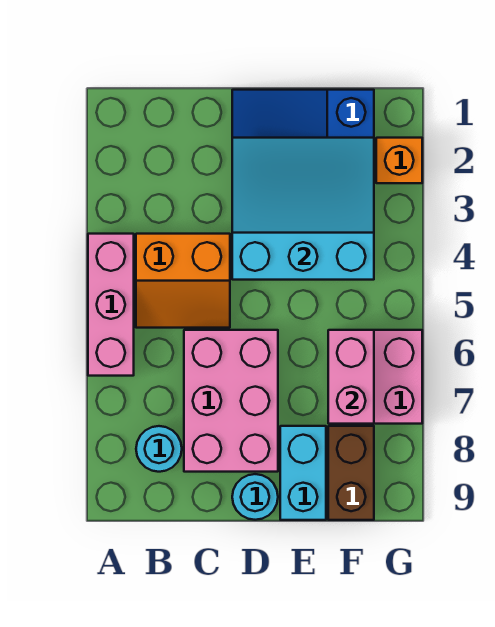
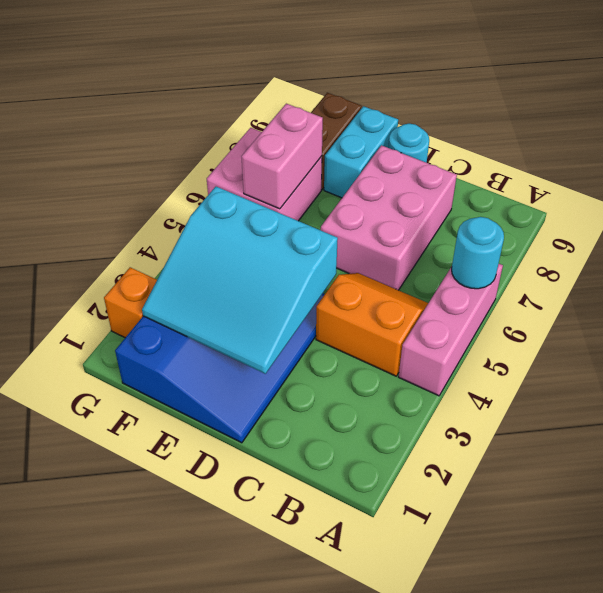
cyan 1x1 round brick [136,426,182,472] -> cyan 1x1 round brick moved to [452,217,504,289]

